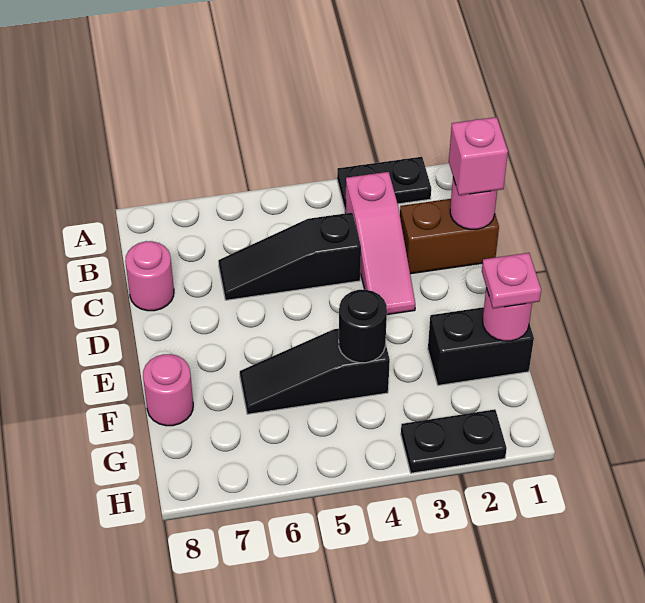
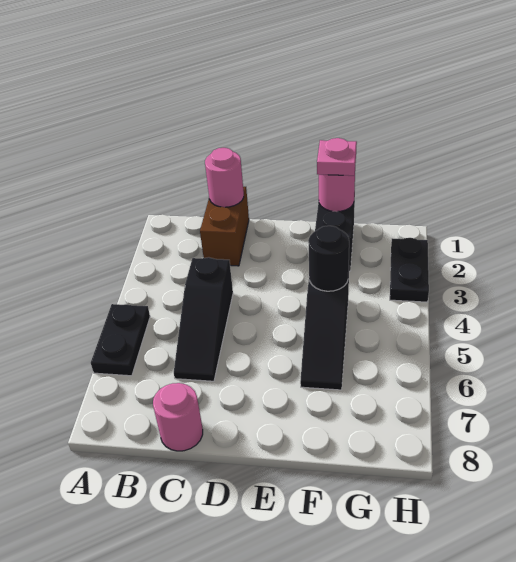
black 1x2 plate [337,157,431,209] -> black 1x2 plate moved to [91,304,150,376]
pink 1x3 slope [345,172,415,315] -> none
pink 1x1 brick [449,117,508,195] -> none
pink 1x1 round brick [143,354,193,426] -> none

